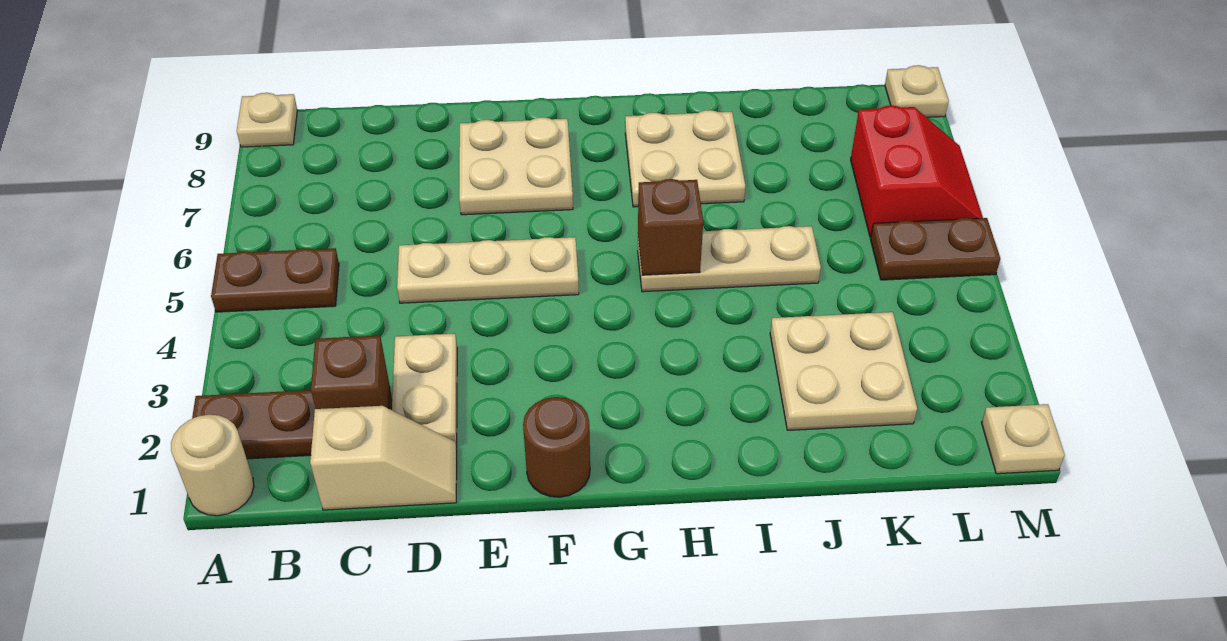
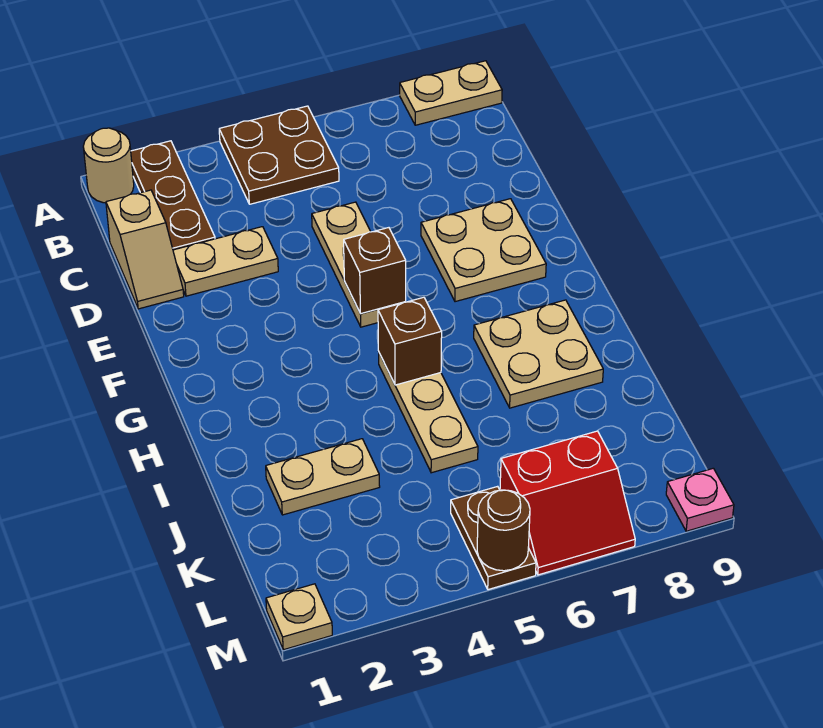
brown 1x2 plate [211,248,339,312] -> brown 2x2 plate [219,106,339,204]
tan 1x1 plate [237,93,297,147] -> tan 1x2 plate [400,61,502,125]
brown 1x1 brick [311,336,390,409] -> brown 1x1 brick moved to [343,228,406,314]
brown 1x1 round brick [523,397,590,497] -> brown 1x1 round brick moved to [477,490,530,571]
tan 2x2 plate [770,312,917,430] -> tan 1x2 plate [266,439,380,515]
tan 1x1 plate [885,65,949,117] -> pink 1x1 plate [666,468,734,531]

